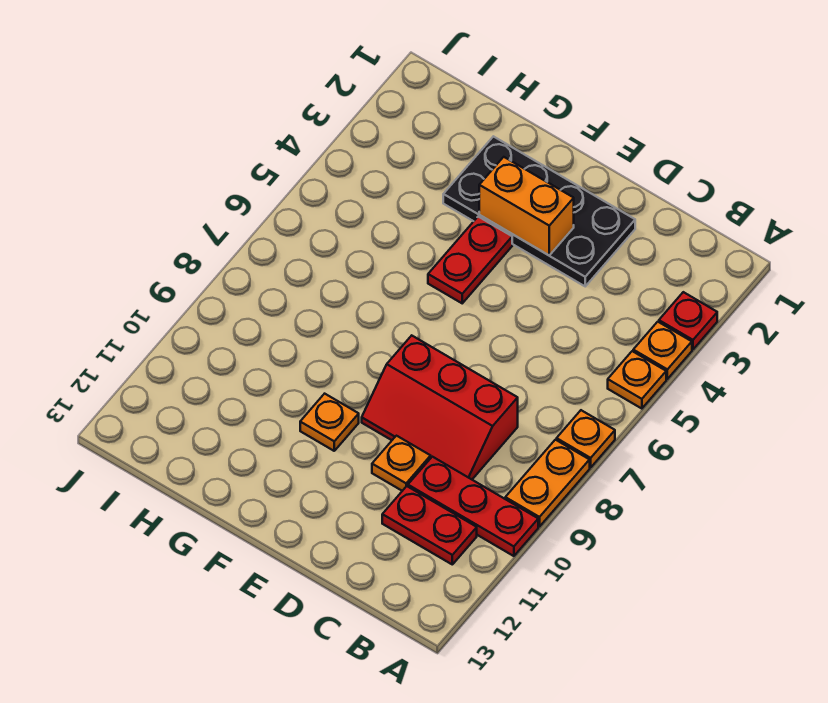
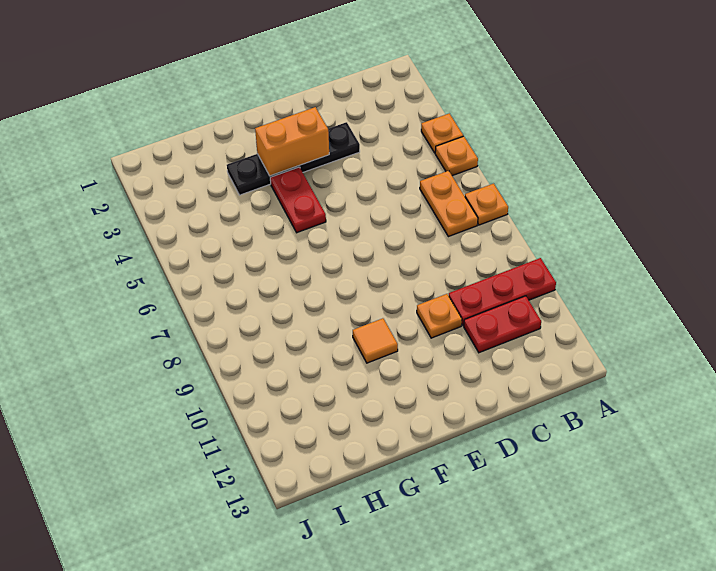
red 1x1 plate [659,292,717,349] -> none
orange 1x2 plate [505,440,590,527] -> orange 1x2 plate moved to [420,171,478,237]
red 2x3 slope [362,336,518,479] -> none
black 2x4 plate [443,136,635,286] -> black 1x4 plate [227,122,360,195]
orange 1x1 plate [300,394,359,451] -> orange 1x1 tile [353,318,398,363]

